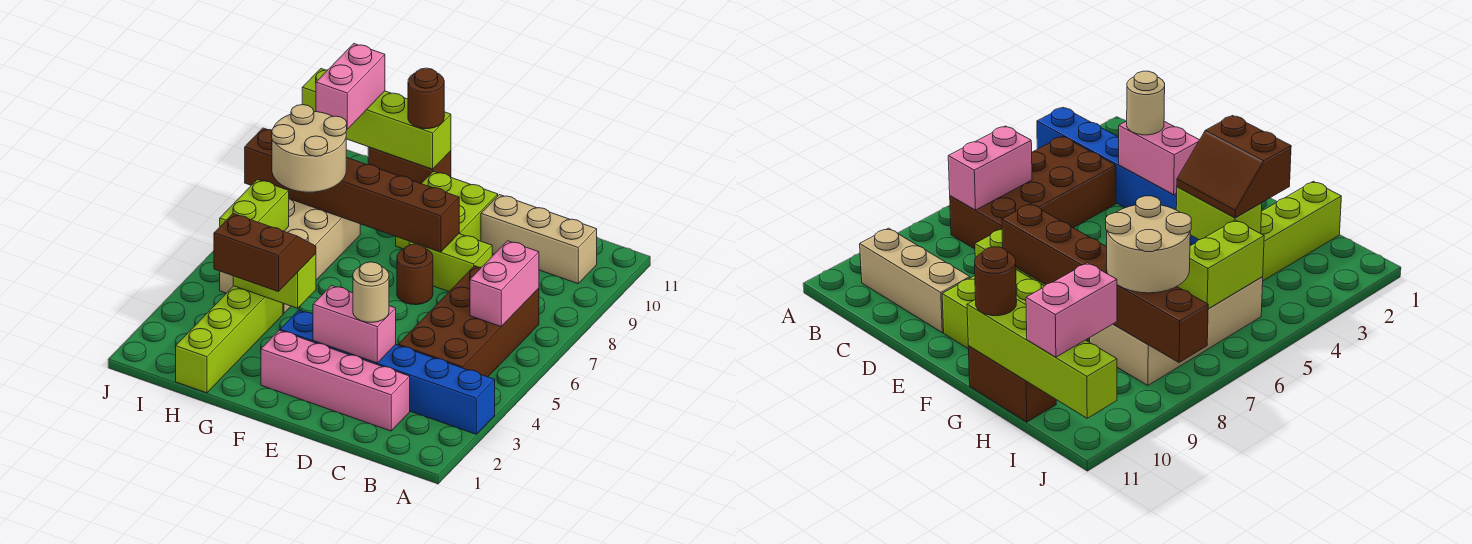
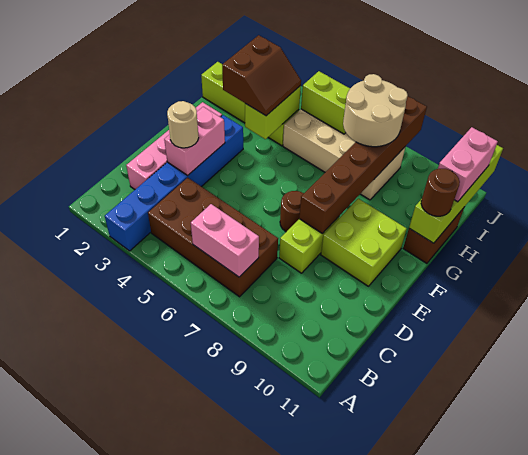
tan 1x3 brick [481,195,597,284] -> none
pink 1x2 brick [316,44,385,129] -> pink 1x2 brick turned to [438,127,498,202]

